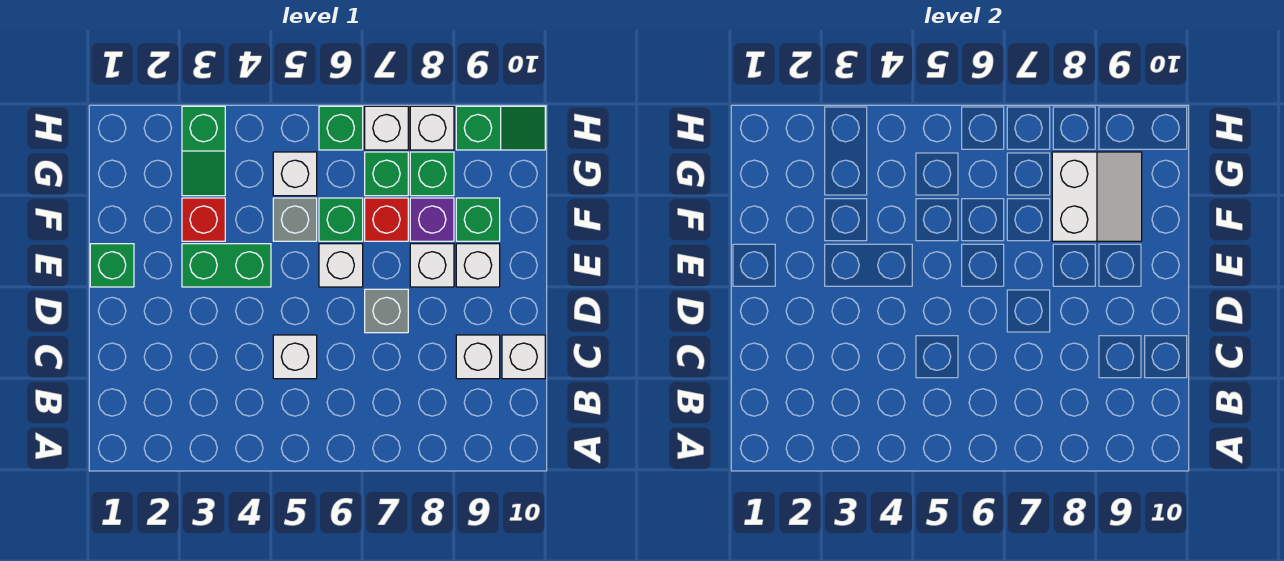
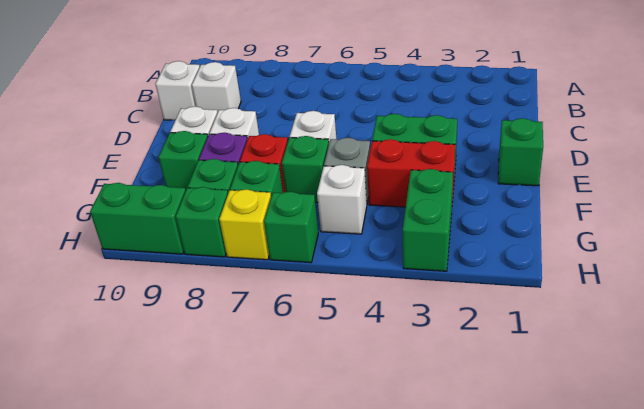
white 1x1 brick [273,335,317,379] -> none
grey 1x1 brick [365,289,408,333] -> none
red 1x1 brick [182,198,225,241] -> red 1x2 brick [367,139,455,207]
white 2x2 slope [1052,152,1142,241] -> none
green 1x2 slope [182,106,225,196] -> green 1x2 brick [403,169,453,271]
white 1x1 brick [365,106,408,150] -> yellow 1x1 brick [219,189,271,260]
white 1x1 brick [410,106,454,150] -> green 1x1 brick [176,187,228,257]
green 1x2 slope [456,106,545,150] -> green 1x2 brick [90,183,186,254]

